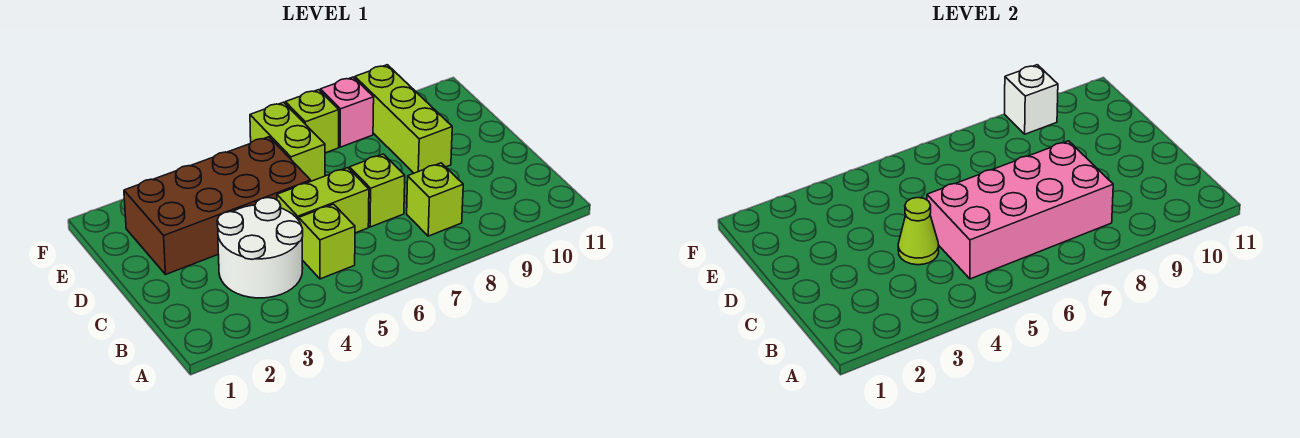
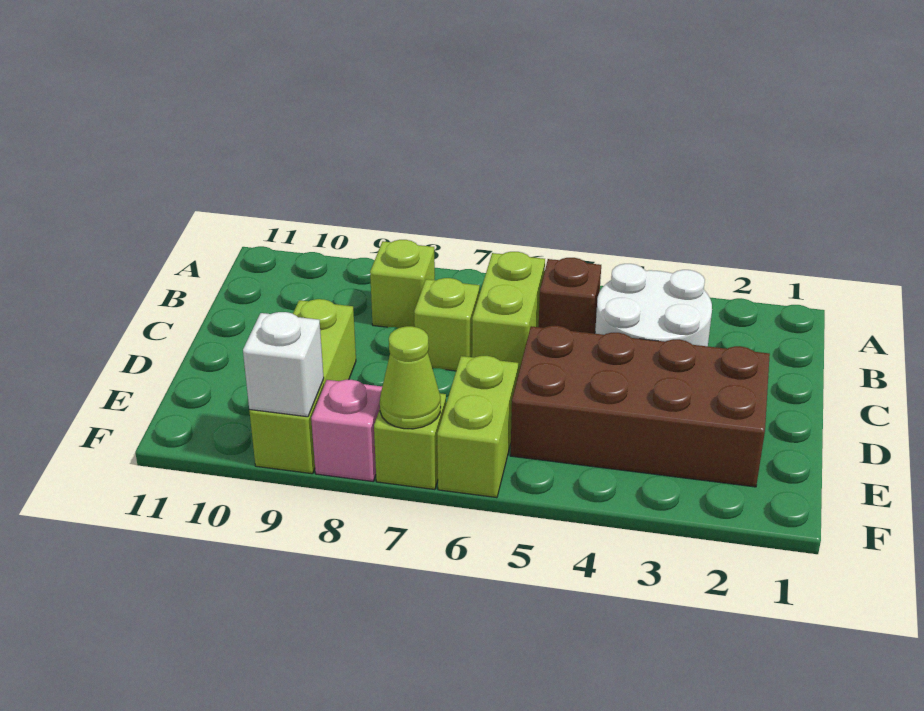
lime 1x1 brick [299,204,355,279] -> brown 1x1 brick [539,258,601,334]
pink 2x4 brick [927,141,1113,279] -> none
lime 1x1 cone [898,198,939,265] -> lime 1x1 cone moved to [380,326,441,429]
lime 1x2 brick [277,168,369,233] -> lime 1x2 brick turned to [472,252,545,374]

